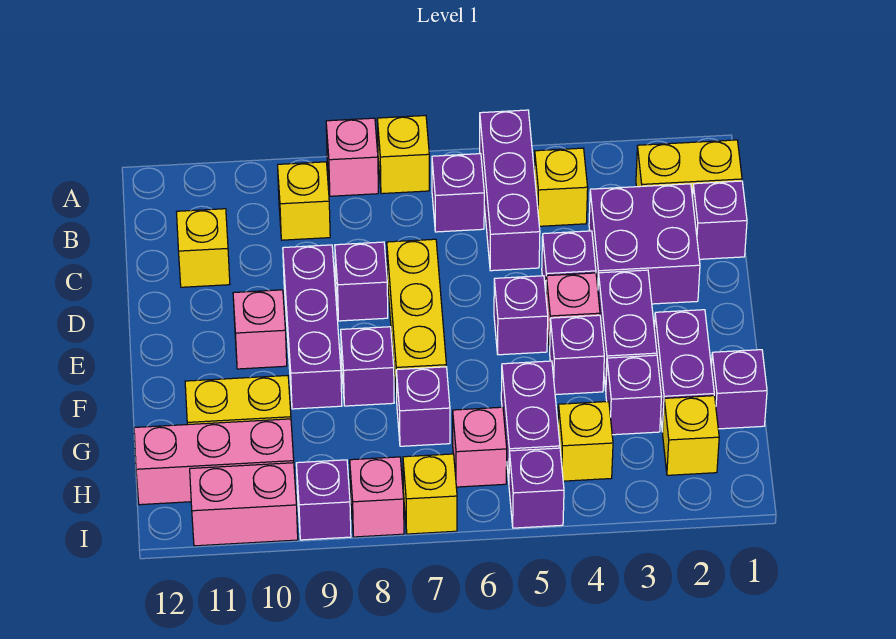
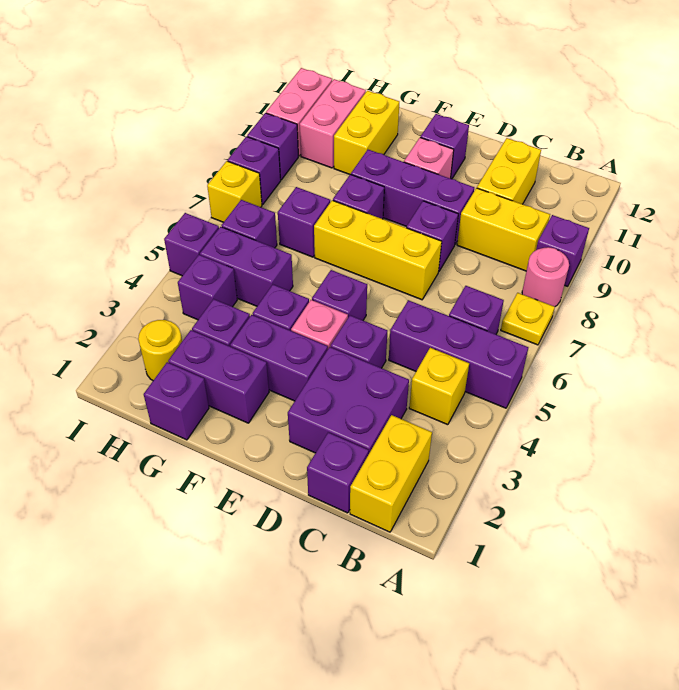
yellow 1x1 brick [377,116,429,194] -> yellow 1x1 plate [501,293,555,345]
pink 1x1 brick [326,118,378,196] -> pink 1x1 round brick [522,247,569,307]
none -> purple 1x1 brick [536,215,589,286]
yellow 1x1 brick [278,162,330,240] -> yellow 1x2 brick [457,188,550,271]
yellow 1x1 brick [177,209,230,287] -> yellow 1x2 brick [477,138,541,204]
none -> purple 1x1 brick [420,114,469,179]
yellow 1x1 brick [663,396,719,475] -> yellow 1x1 round brick [138,320,182,380]
yellow 1x1 brick [558,401,613,481] -> purple 1x1 brick [178,255,237,320]
pink 1x1 brick [453,407,507,487] -> purple 1x1 brick [221,200,277,248]
pink 1x3 brick [134,419,294,505] -> pink 1x2 brick [300,79,366,168]
pink 1x1 brick [350,457,404,537] -> purple 1x1 brick [228,137,281,205]

